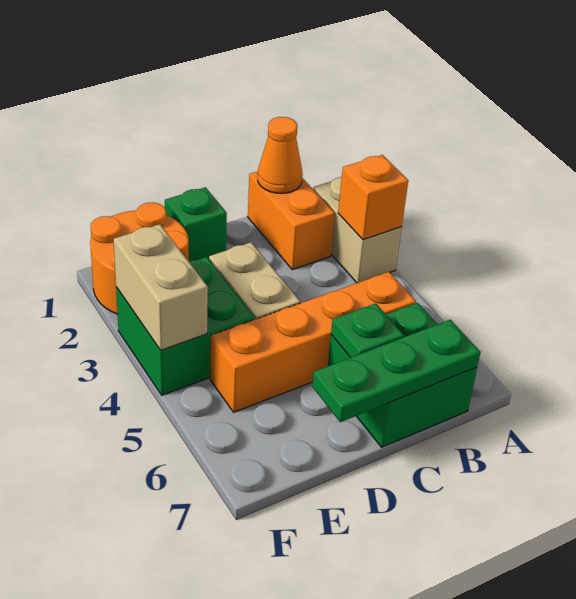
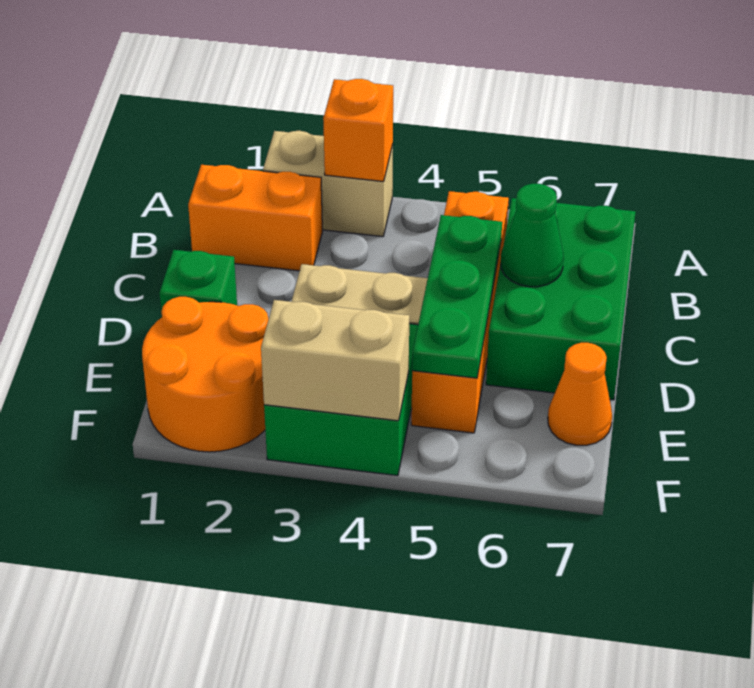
orange 1x1 cone [258,117,303,193] -> orange 1x1 cone moved to [548,343,612,445]
green 2x2 brick [328,303,477,447] -> green 2x3 brick [486,198,636,400]
green 1x3 plate [312,320,481,422] -> green 1x3 plate moved to [412,215,502,378]
green 1x1 plate [331,303,404,358] -> green 1x1 cone [501,184,564,287]

